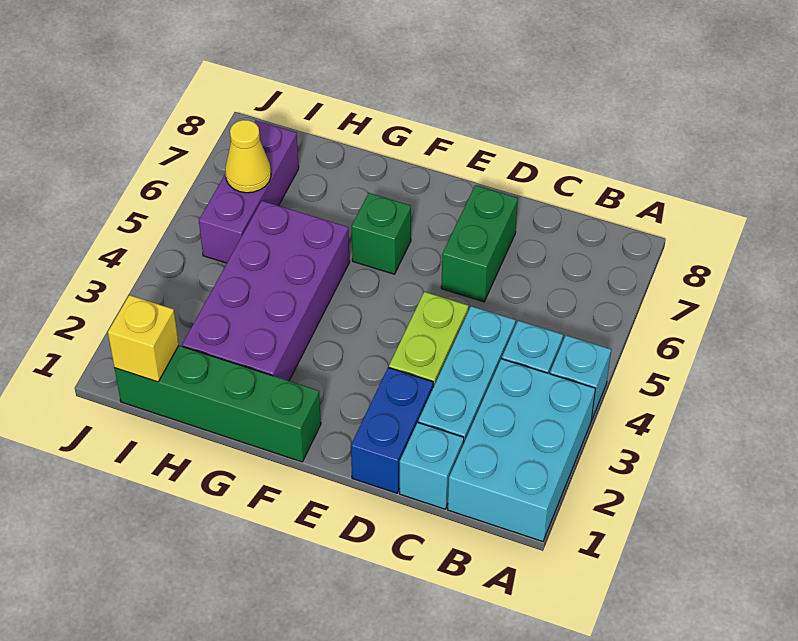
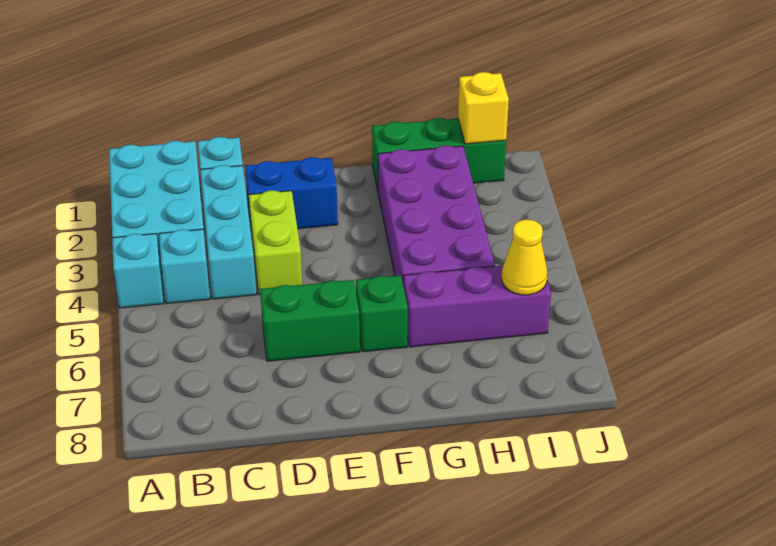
blue 1x2 brick [351,368,433,493] -> blue 1x2 brick turned to [245,157,338,229]
green 1x2 brick [441,185,518,302] -> green 1x2 brick turned to [260,280,360,361]
green 1x4 brick [114,346,321,462] -> green 1x3 brick [372,118,506,190]
purple 1x3 brick [199,121,299,263] -> purple 1x3 brick turned to [403,266,551,347]

